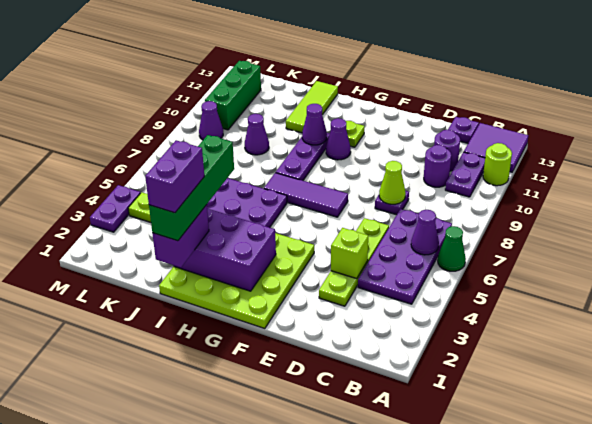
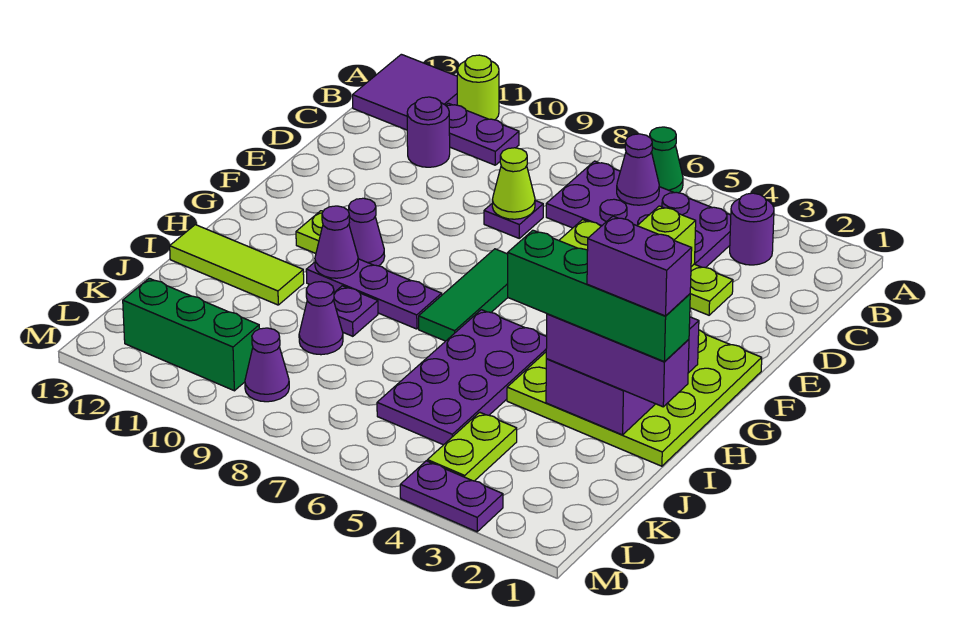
purple 1x1 round brick [424,145,451,187] -> purple 1x1 round brick moved to [730,193,774,265]
purple 1x1 plate [448,117,479,143] -> purple 1x1 plate moved to [334,286,378,336]
purple 1x3 tile [264,173,348,217] -> green 1x3 tile [419,249,508,341]
purple 1x2 brick [152,205,209,267] -> purple 1x3 brick [546,314,689,407]

